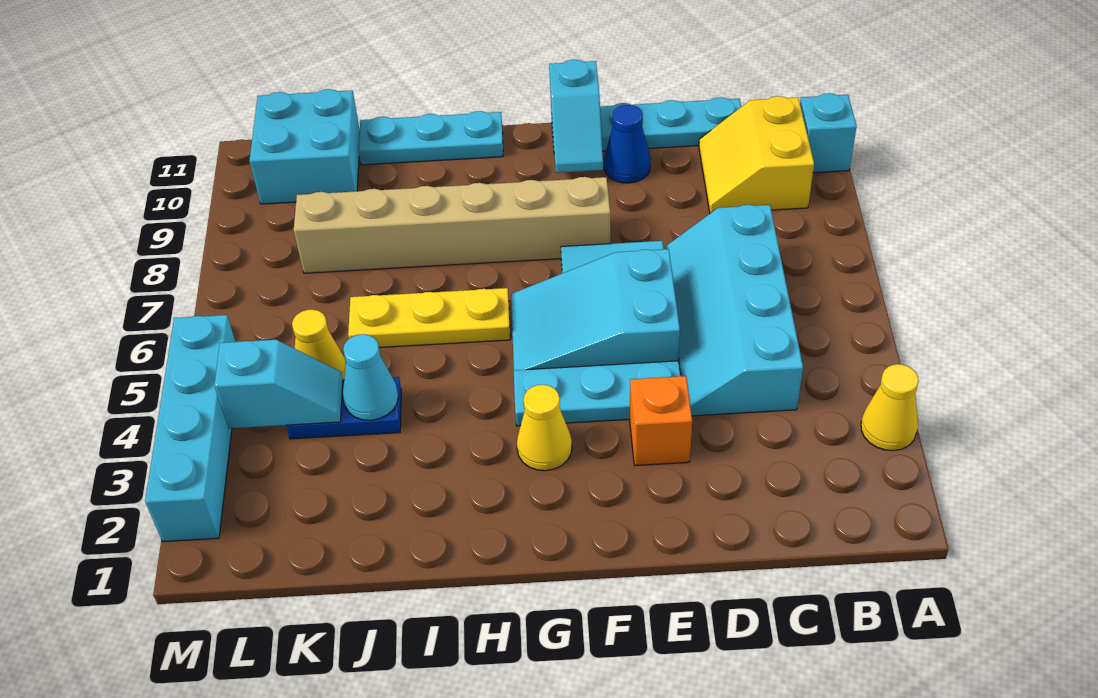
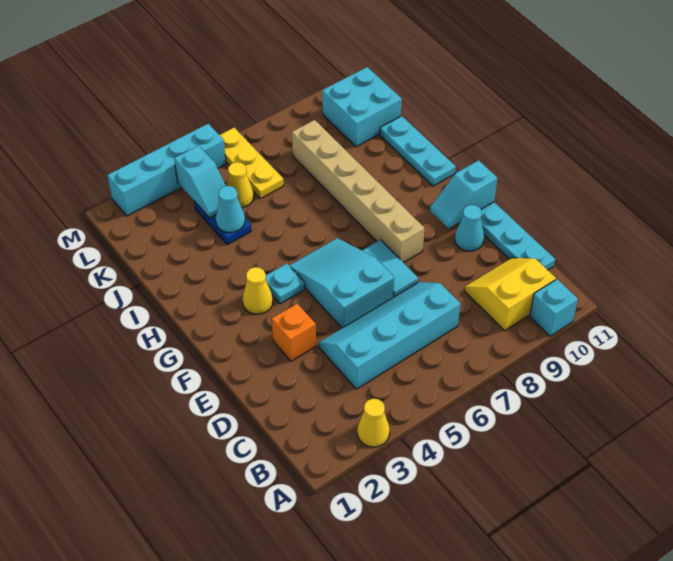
cyan 1x3 plate [514,361,681,426] -> cyan 1x1 plate [266,264,305,304]
blue 1x1 cone [604,105,651,183] -> cyan 1x1 cone [455,205,484,251]
yellow 1x3 plate [348,288,510,347] -> yellow 1x3 plate moved to [220,128,284,199]

